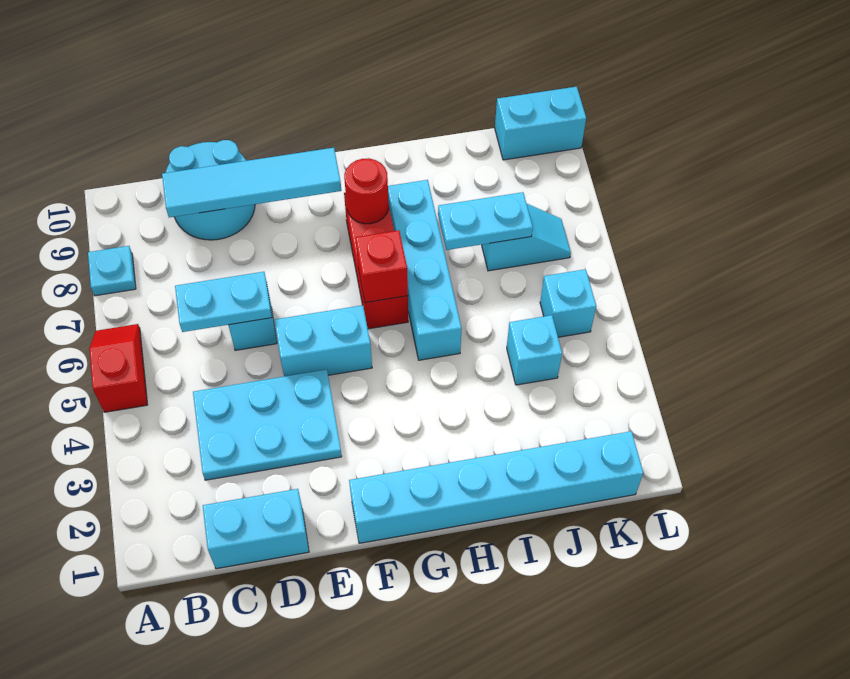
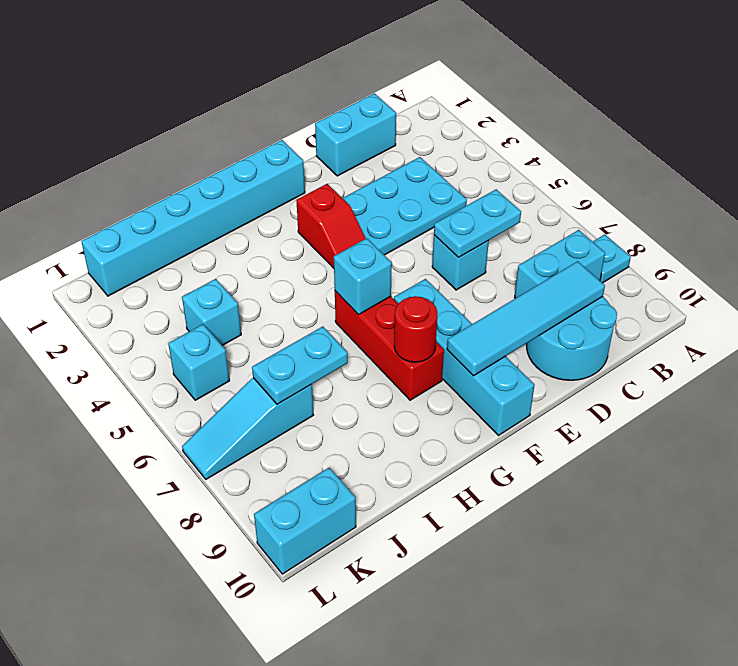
red 1x2 slope [89,324,148,412] -> red 1x2 slope moved to [296,184,366,268]
cyan 1x2 brick [275,305,372,376] -> cyan 1x2 brick moved to [515,230,605,298]
red 1x1 brick [356,230,408,303] -> cyan 1x1 brick [334,238,392,315]
cyan 1x4 brick [388,180,462,360] -> cyan 1x4 brick moved to [394,279,534,435]
cyan 1x2 slope [482,204,571,271] -> cyan 1x3 slope [182,378,313,479]

